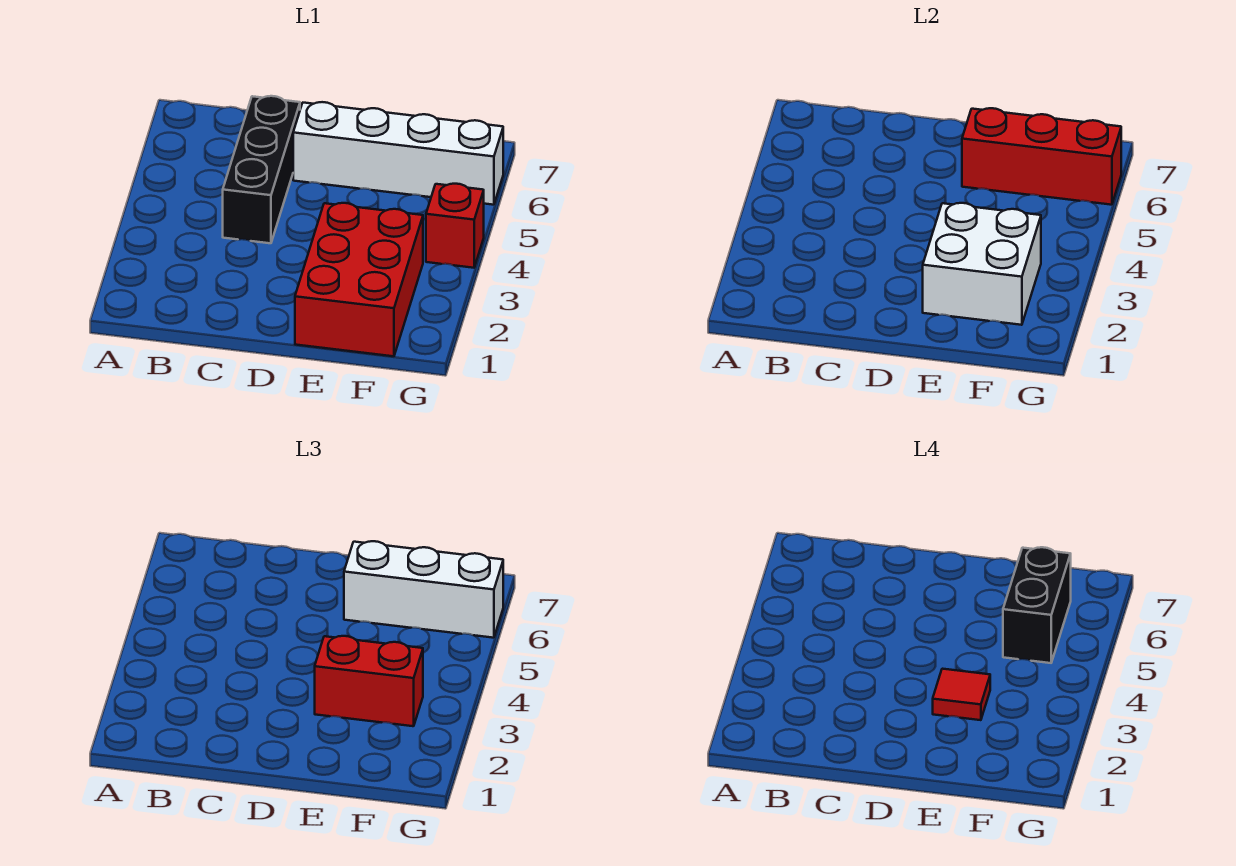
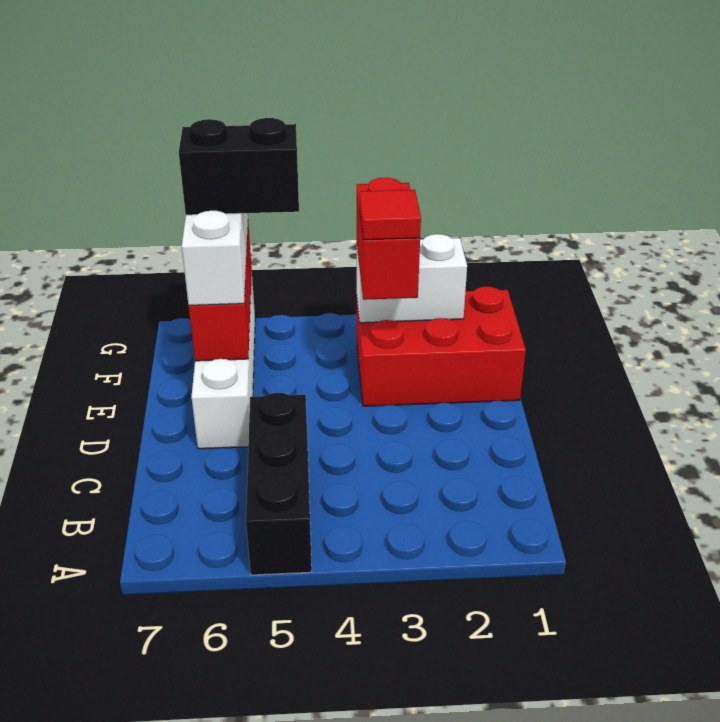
black 1x3 brick [223,96,300,243] -> black 1x3 brick turned to [246,393,312,575]
white 2x2 brick [923,203,1041,325] -> white 1x2 brick [357,234,467,323]
red 1x1 brick [426,184,484,268] -> none

